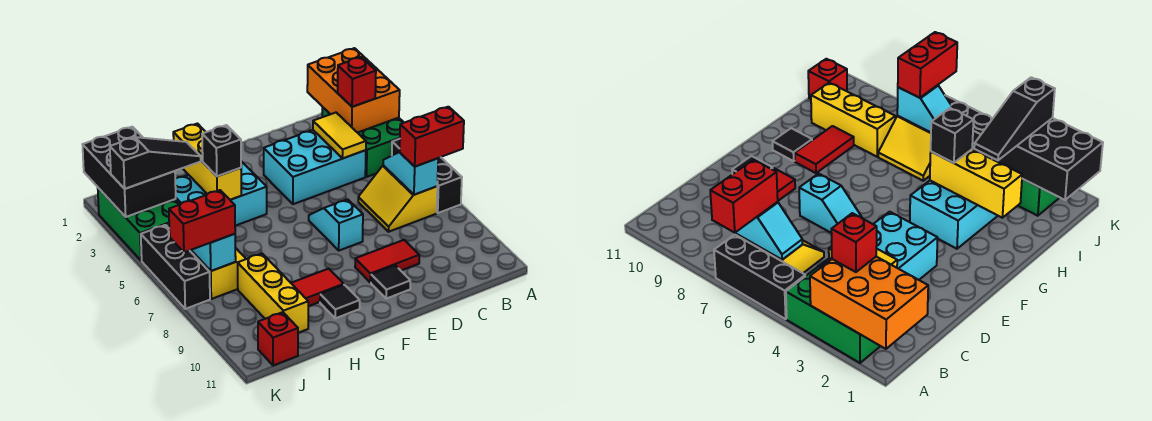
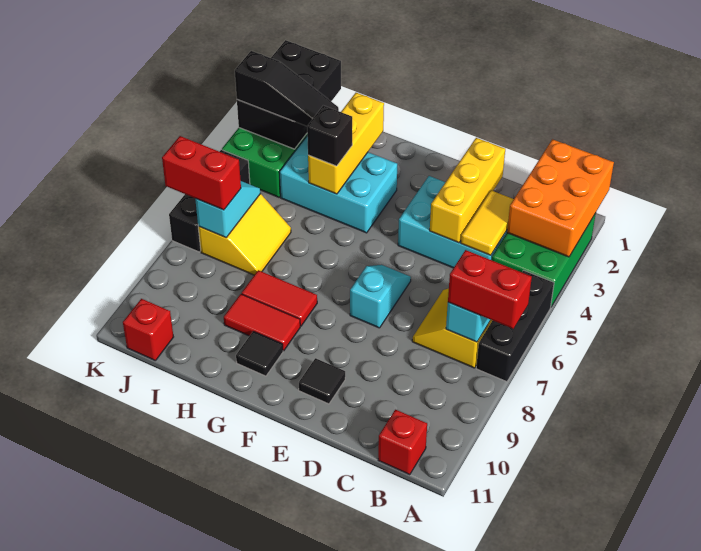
red 1x1 brick [338,57,376,107] -> red 1x1 brick moved to [378,410,427,475]
red 1x2 tile [355,240,419,282] -> red 1x2 tile moved to [242,270,317,326]
yellow 1x3 brick [238,253,308,333] -> yellow 1x3 brick moved to [430,138,505,243]

